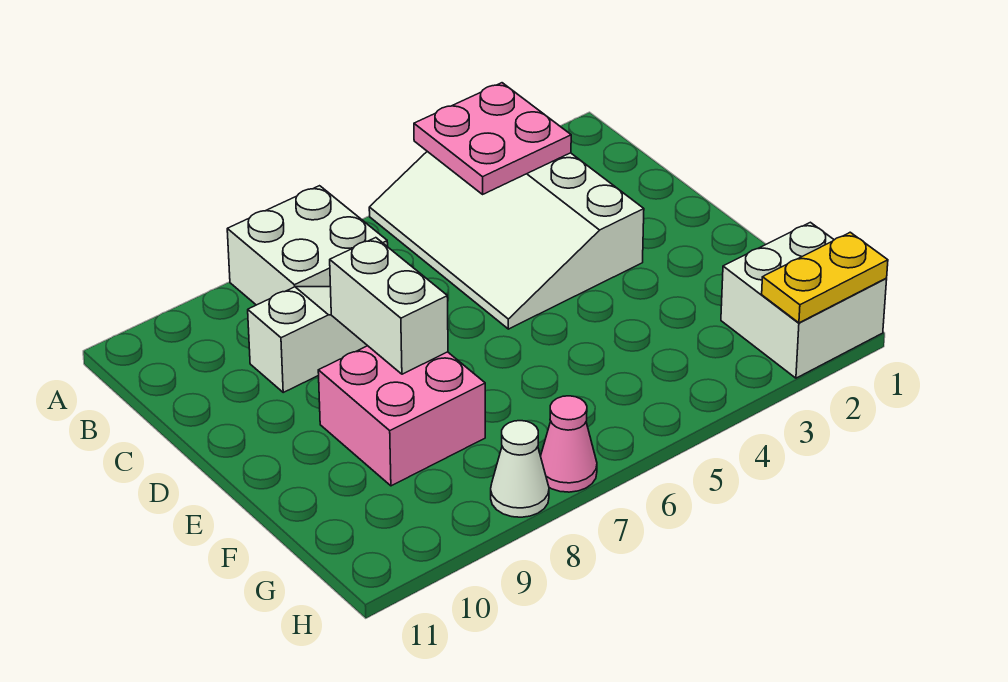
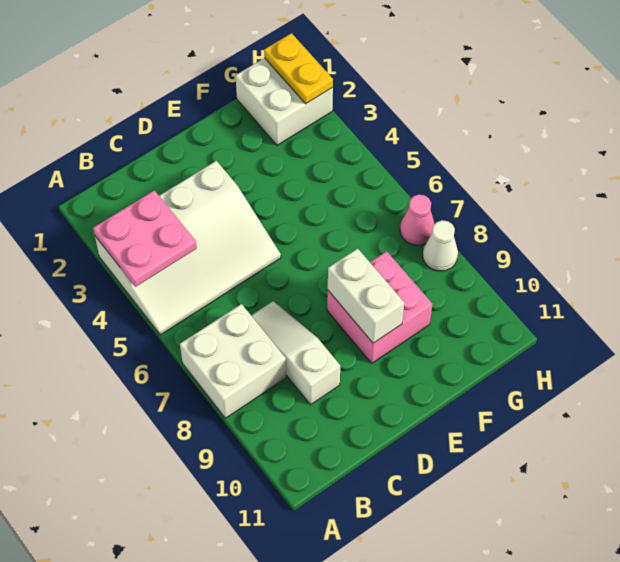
white 1x2 brick [330,238,448,374] -> white 1x2 brick turned to [328,248,404,343]

